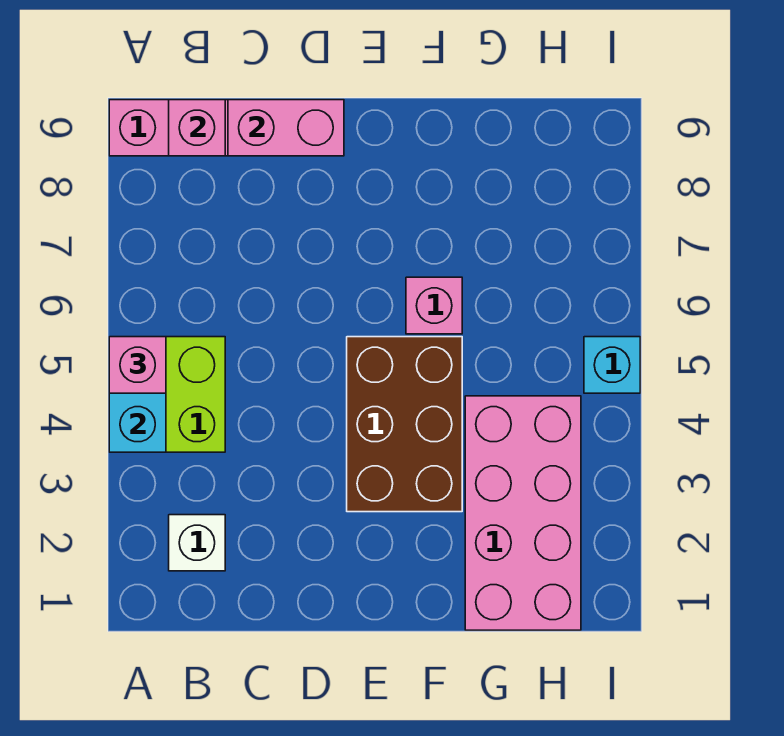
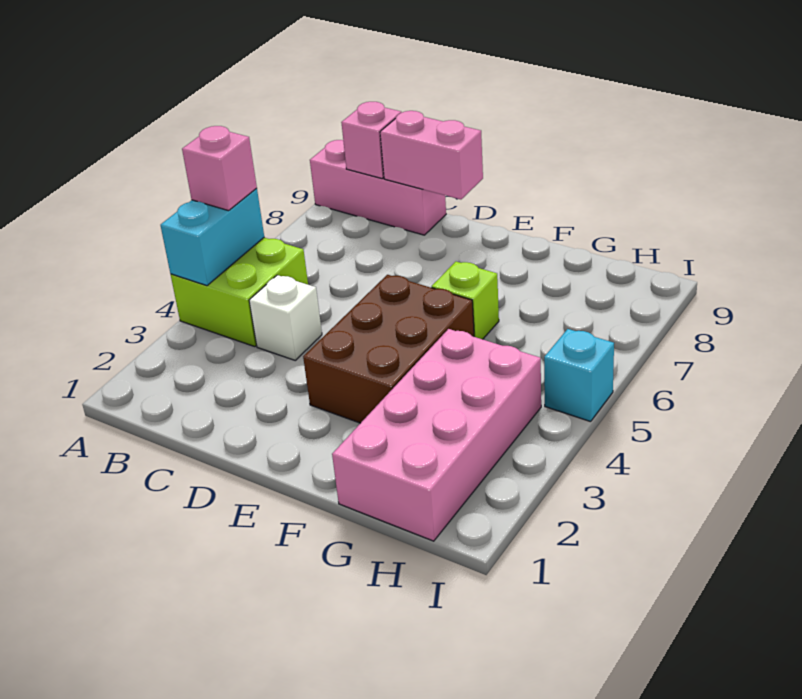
white 1x1 brick [169,515,225,571] -> white 1x1 brick moved to [249,275,322,360]
pink 1x1 brick [406,277,462,334] -> lime 1x1 brick [432,262,499,339]

